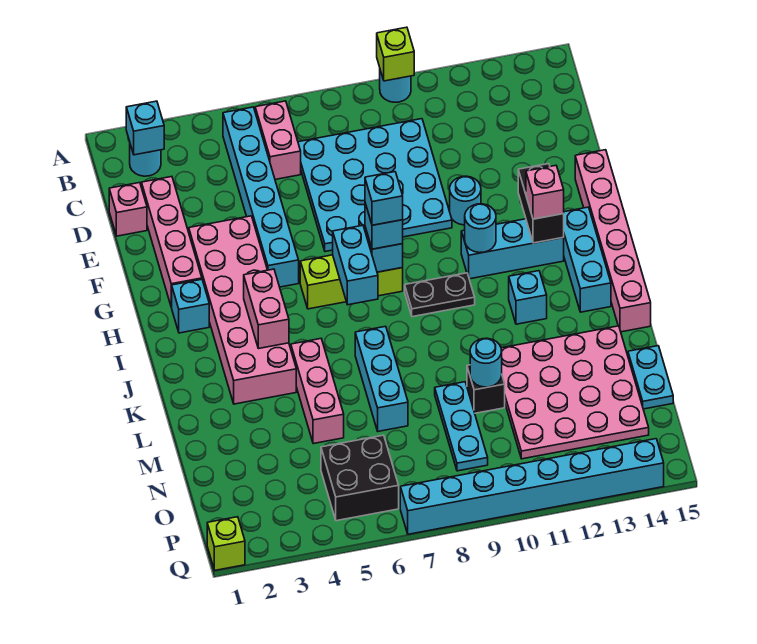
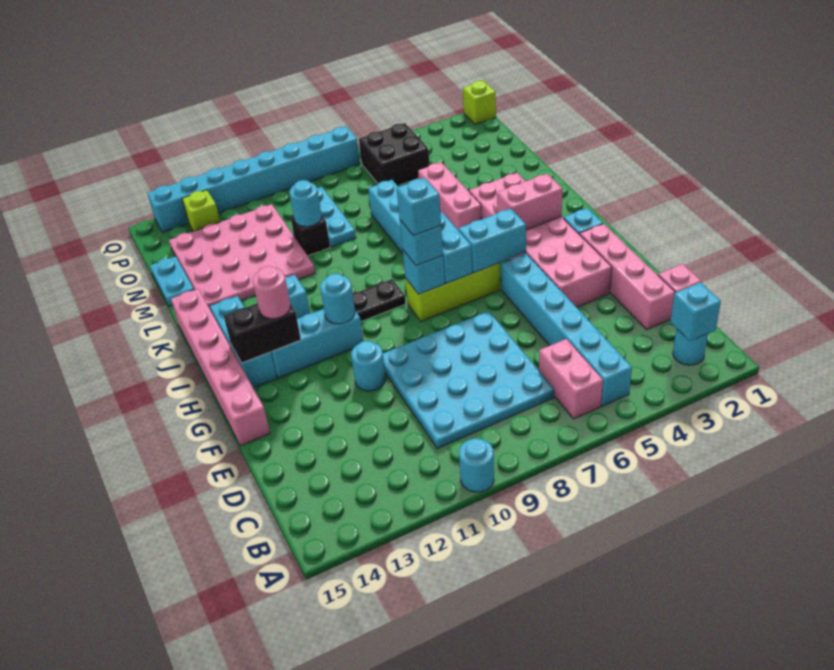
lime 1x1 brick [377,27,414,81] -> lime 1x1 brick moved to [182,190,220,231]
black 1x2 brick [518,164,564,243] -> black 1x2 brick turned to [224,303,301,363]
none -> cyan 1x2 brick [458,209,526,273]
pink 1x1 brick [526,166,564,219] -> pink 1x1 round brick [252,266,291,319]
pink 1x2 brick [244,269,289,349] -> pink 1x2 brick turned to [497,174,563,230]

